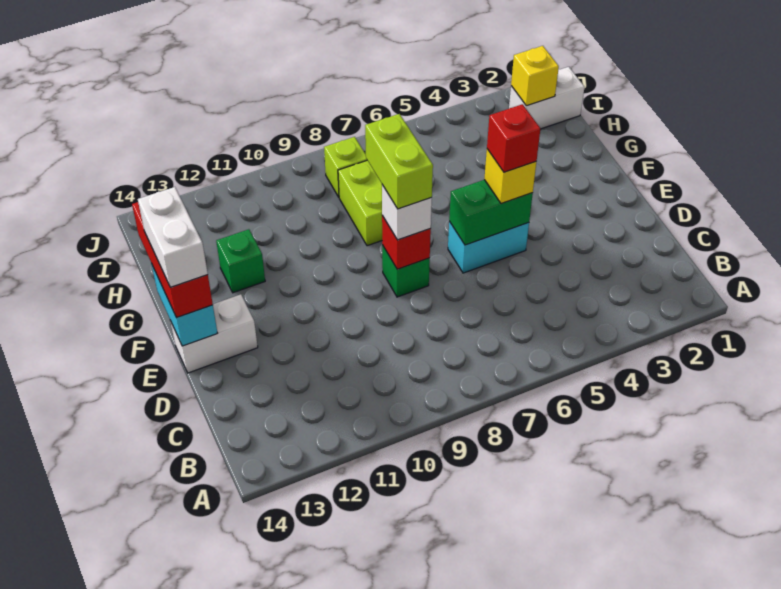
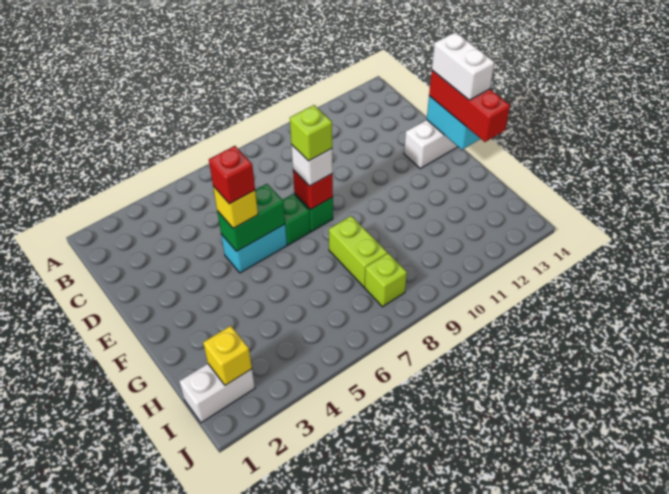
lime 1x2 brick [365,114,433,209] -> lime 1x1 brick [290,105,332,161]
green 1x1 brick [216,229,265,293] -> green 1x1 brick moved to [283,194,310,245]

